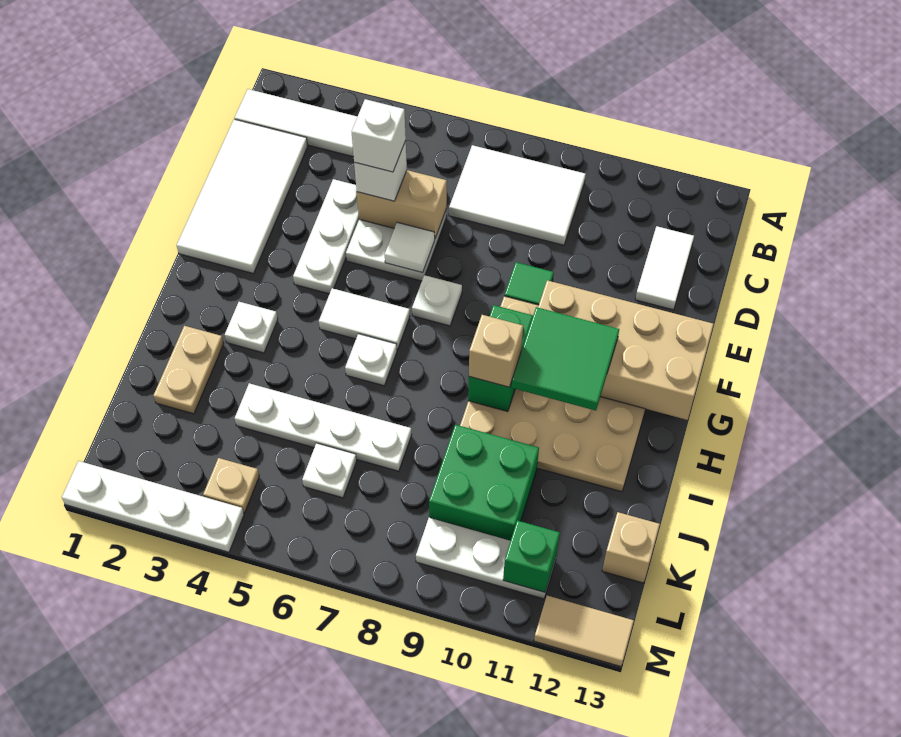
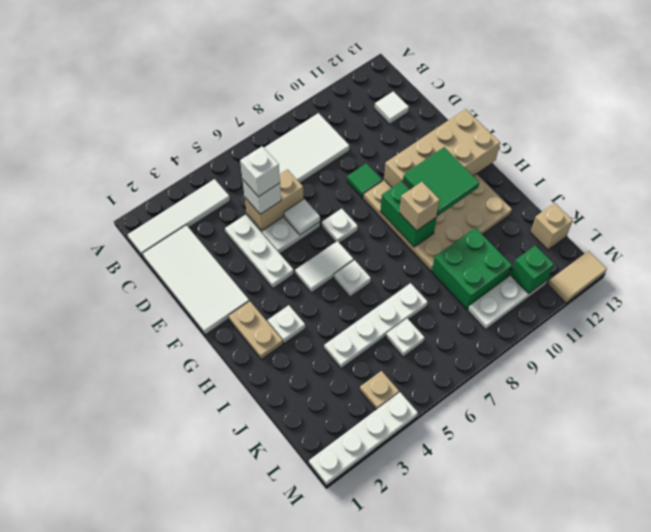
white 1x2 tile [635,226,694,310] -> white 1x1 tile [375,91,409,124]
tan 1x2 plate [154,326,224,414] -> tan 1x2 plate moved to [228,301,283,359]

